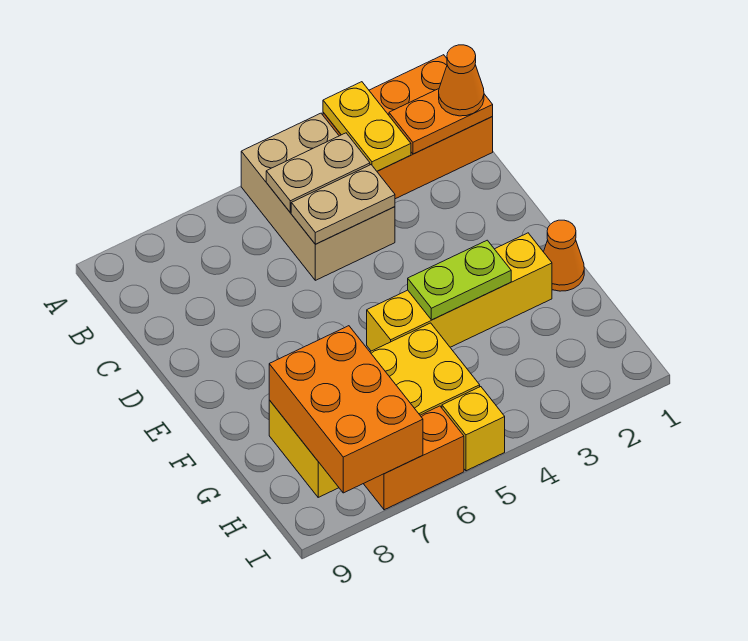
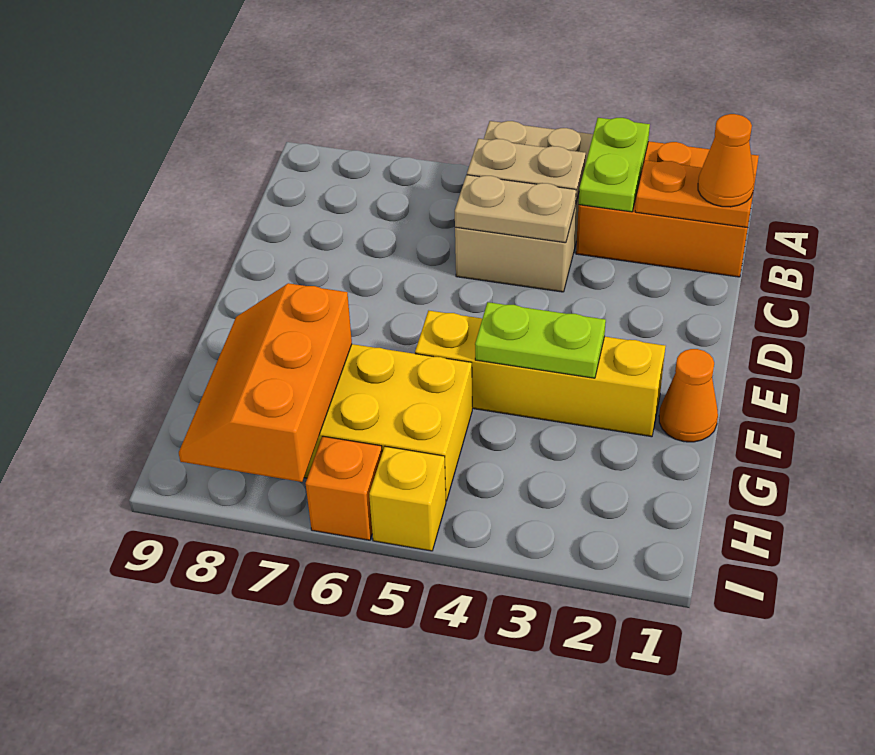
yellow 1x2 plate [323,82,411,171] -> lime 1x2 plate [579,118,650,212]
orange 2x3 brick [269,326,423,493] -> orange 2x3 slope [179,283,352,482]
orange 1x2 brick [364,406,464,510] -> orange 1x1 brick [306,436,382,540]

